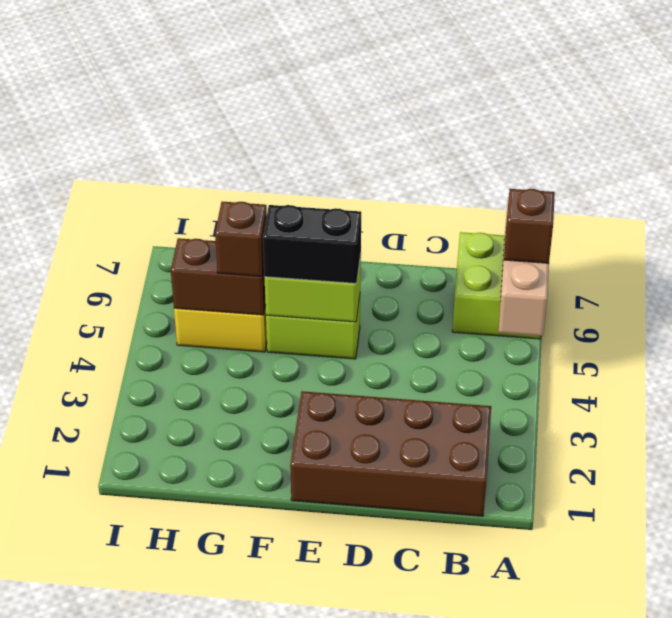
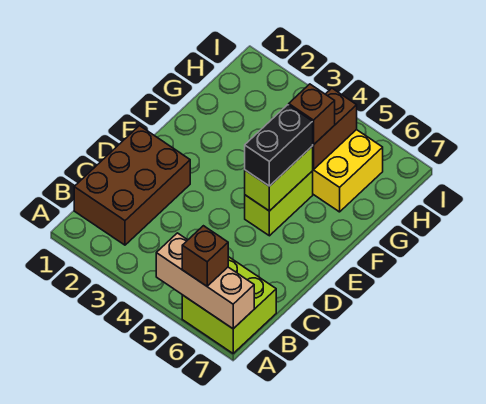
brown 2x4 brick [290,391,491,516] -> brown 2x3 brick [74,126,190,245]

